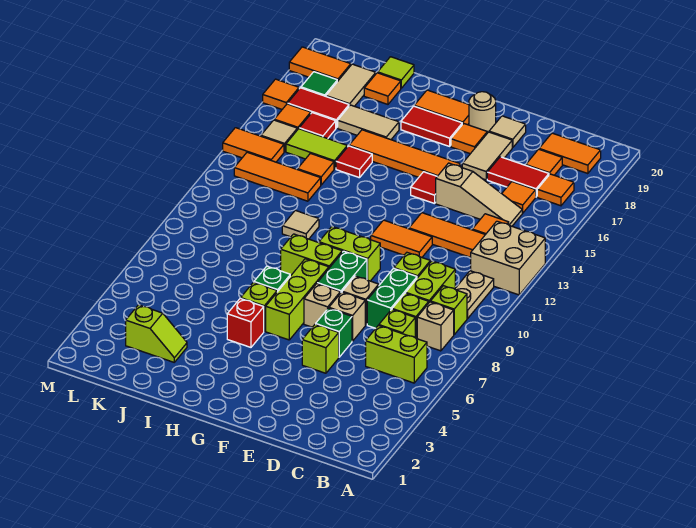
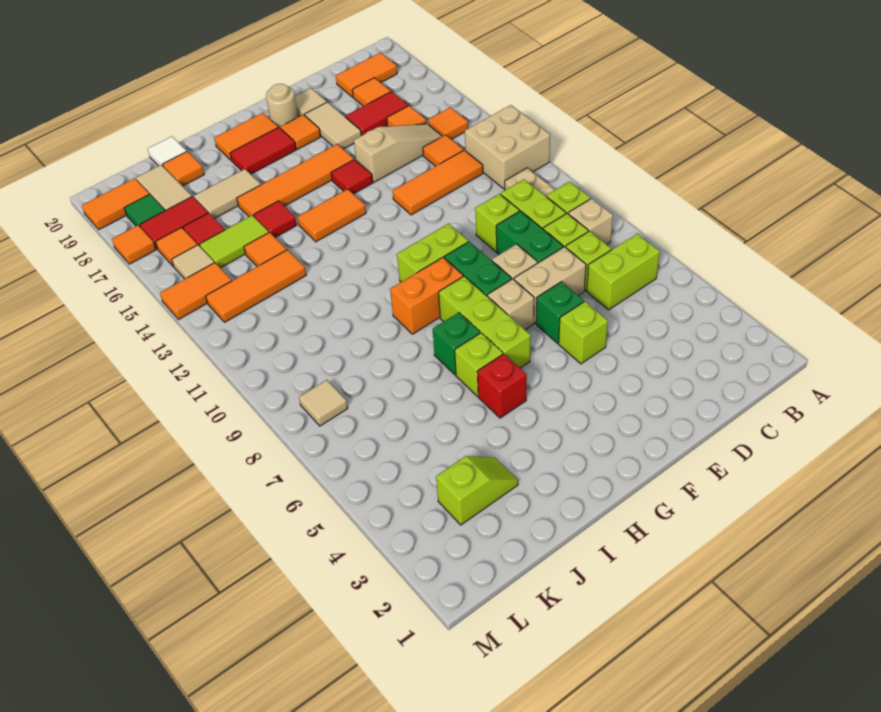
orange 1x1 tile [537,174,574,206] -> orange 1x1 tile moved to [428,107,468,139]
tan 1x1 brick [329,292,365,341] -> tan 1x2 brick [514,247,586,323]
orange 1x2 tile [371,220,432,257] -> orange 1x2 tile moved to [297,189,366,242]
lime 1x2 brick [281,234,342,276] -> orange 1x2 brick [390,257,463,334]
tan 1x1 tile [282,210,319,239] -> tan 1x1 tile moved to [299,380,348,426]
lime 1x1 tile [378,57,414,88] -> white 1x1 tile [148,137,187,166]

